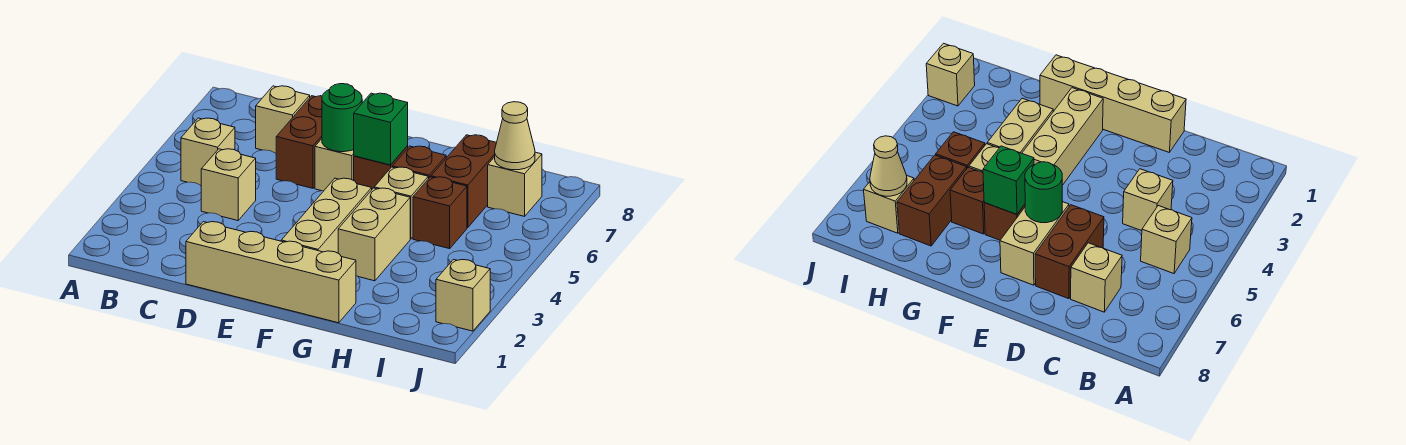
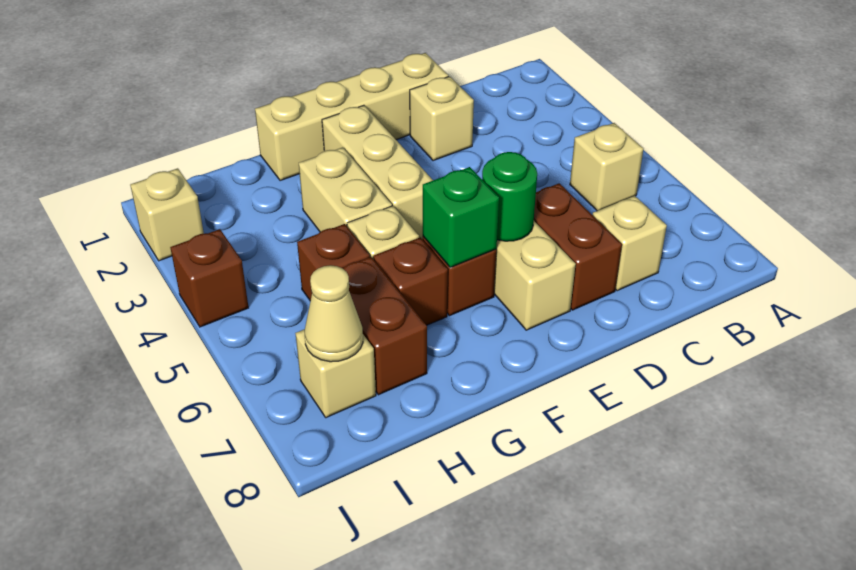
tan 1x1 brick [201,149,256,221] -> tan 1x1 brick moved to [410,76,474,161]
none -> brown 1x1 brick [170,229,249,327]

